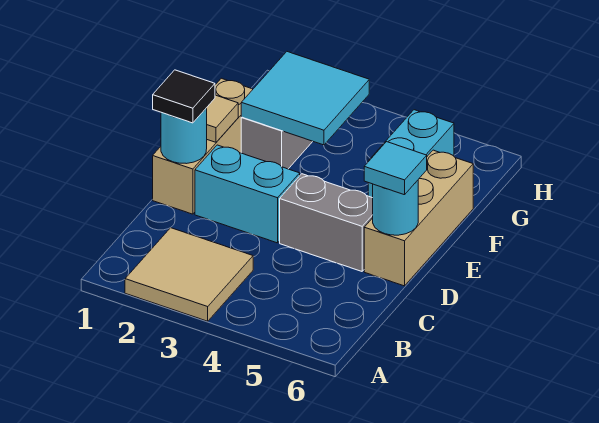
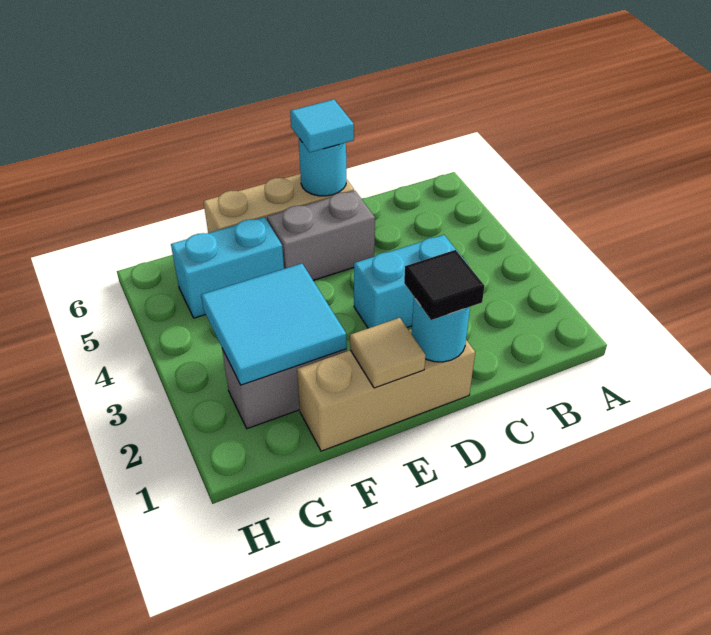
tan 2x2 tile [125,228,253,321] -> none
cyan 1x2 brick [195,145,300,243] -> cyan 1x2 brick turned to [354,235,467,328]
grey 1x2 brick [280,174,373,271] -> grey 1x2 brick turned to [267,191,375,280]

